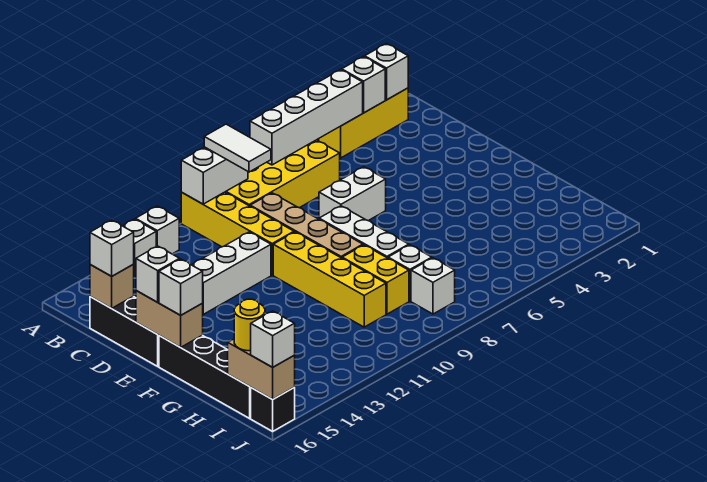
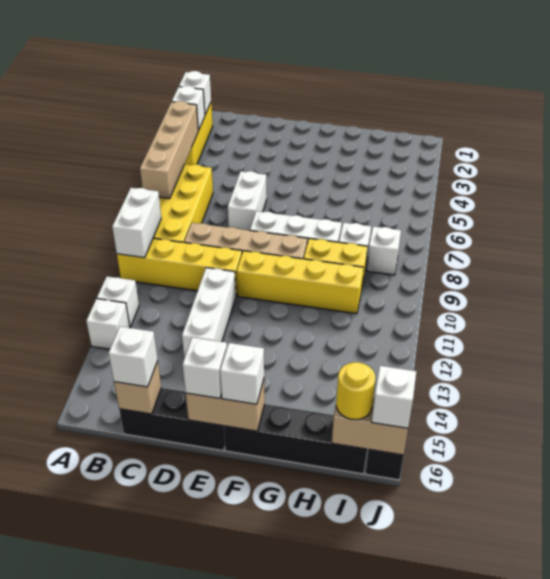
white 1x4 brick [250,70,363,165] -> tan 1x4 brick [140,101,199,199]
white 1x2 tile [204,124,271,172] -> none

